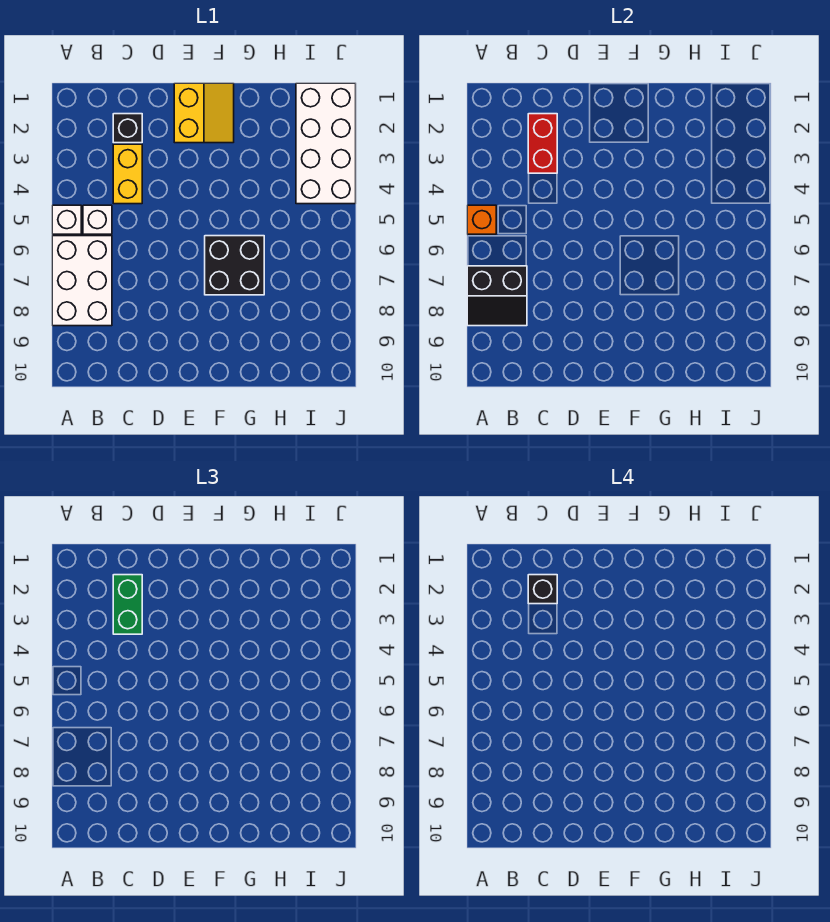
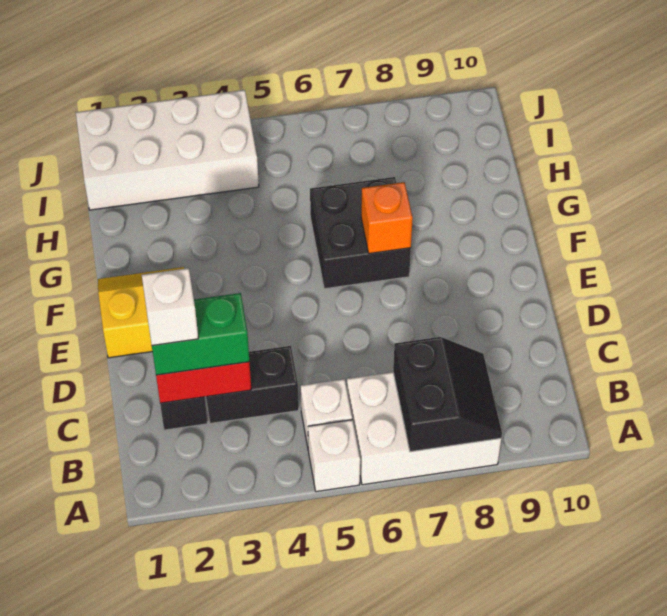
orange 1x1 brick [467,205,496,234] -> orange 1x1 brick moved to [361,182,413,254]
black 1x1 brick [528,575,557,604] -> white 1x1 brick [142,268,198,345]
yellow 1x2 brick [113,144,142,204] -> black 1x2 brick [206,346,299,423]

